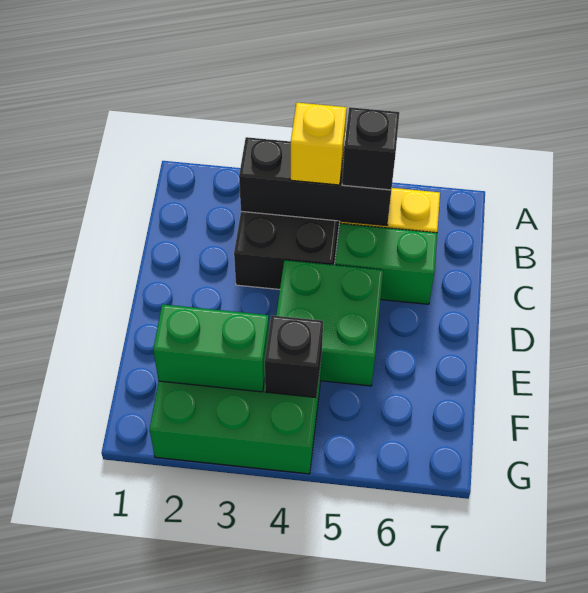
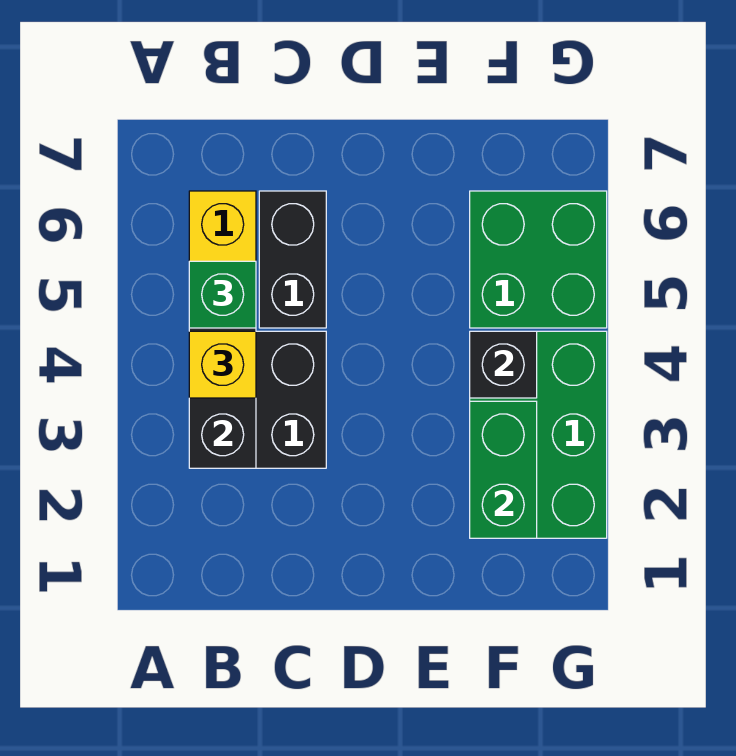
black 1x1 brick [342,107,399,190] -> green 1x1 brick [189,261,256,328]
green 1x2 brick [335,223,437,304] -> black 1x2 brick [259,191,326,328]
green 2x2 brick [276,260,383,386] -> green 2x2 brick moved to [470,191,607,328]

